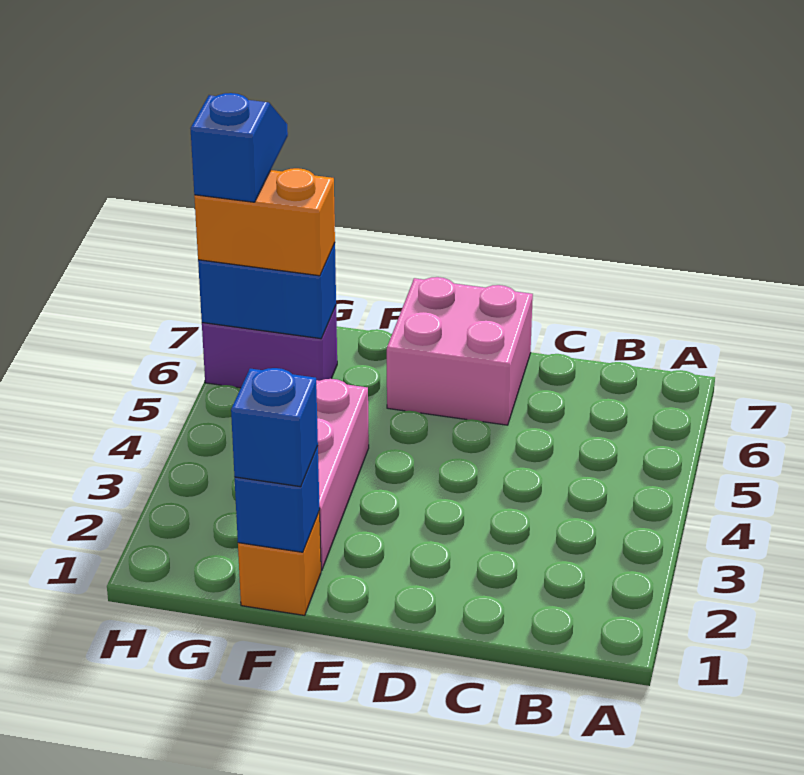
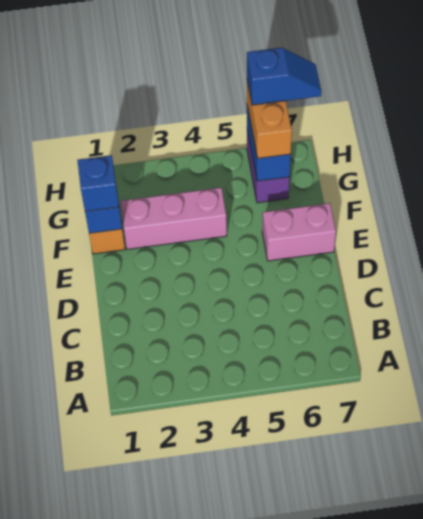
pink 2x2 brick [387,277,533,425] -> pink 1x2 brick [262,203,336,261]

